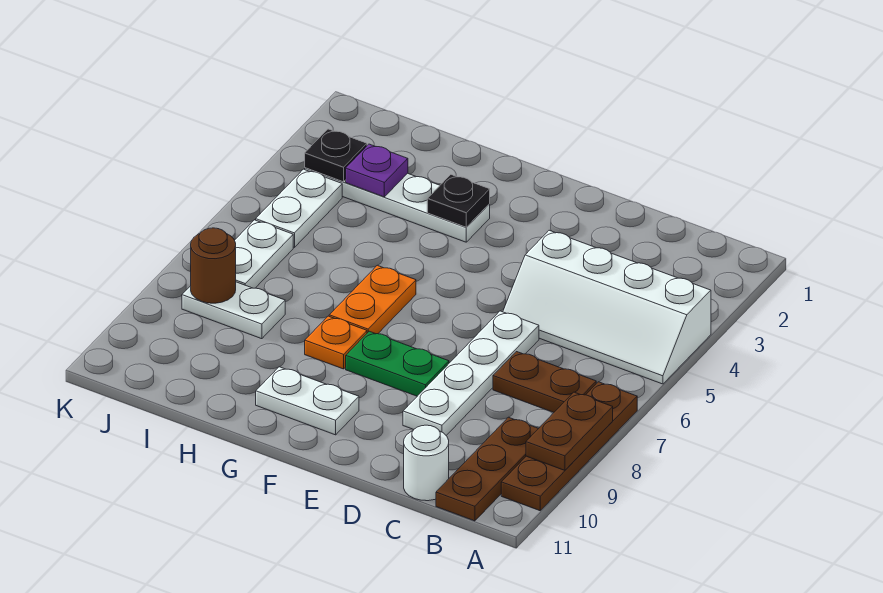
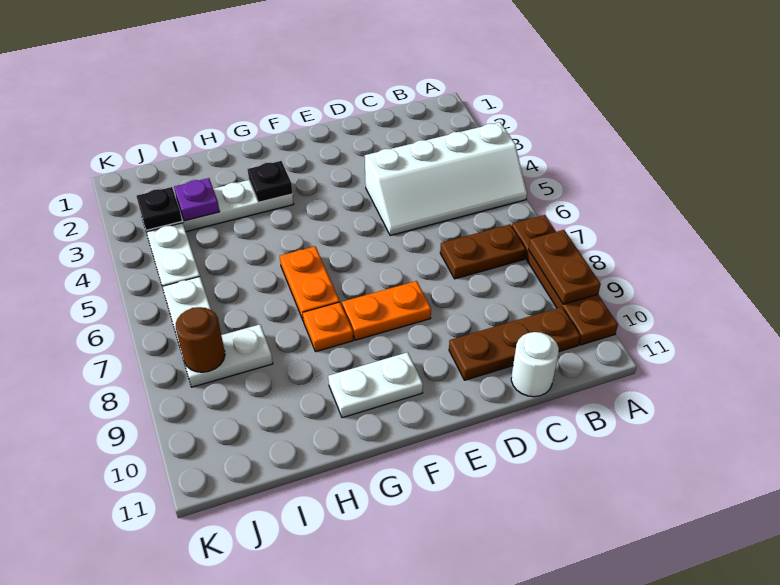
brown 1x3 plate [436,417,539,521] -> brown 1x3 plate turned to [449,307,580,380]
white 1x4 plate [403,311,539,435] -> none
green 1x2 plate [346,331,449,396] -> orange 1x2 plate [342,281,431,340]

